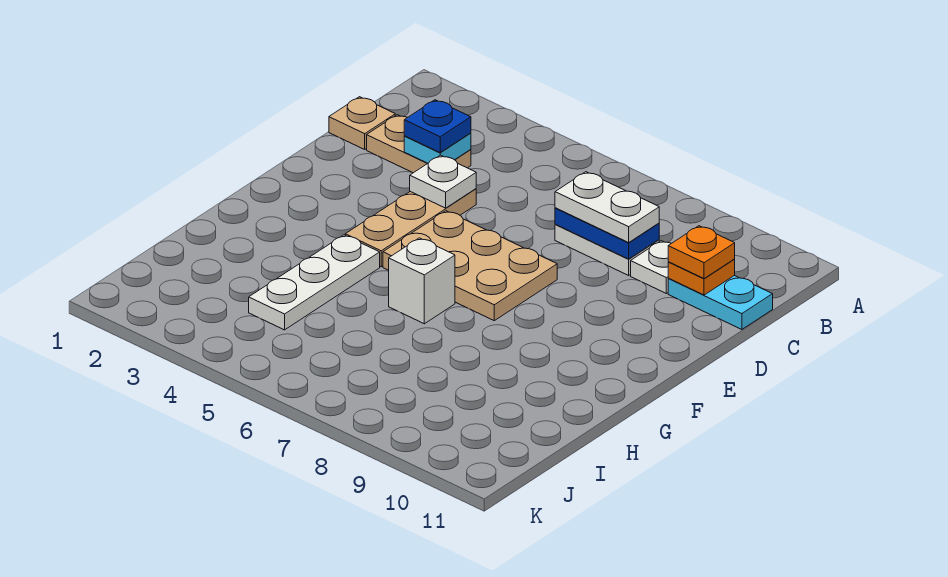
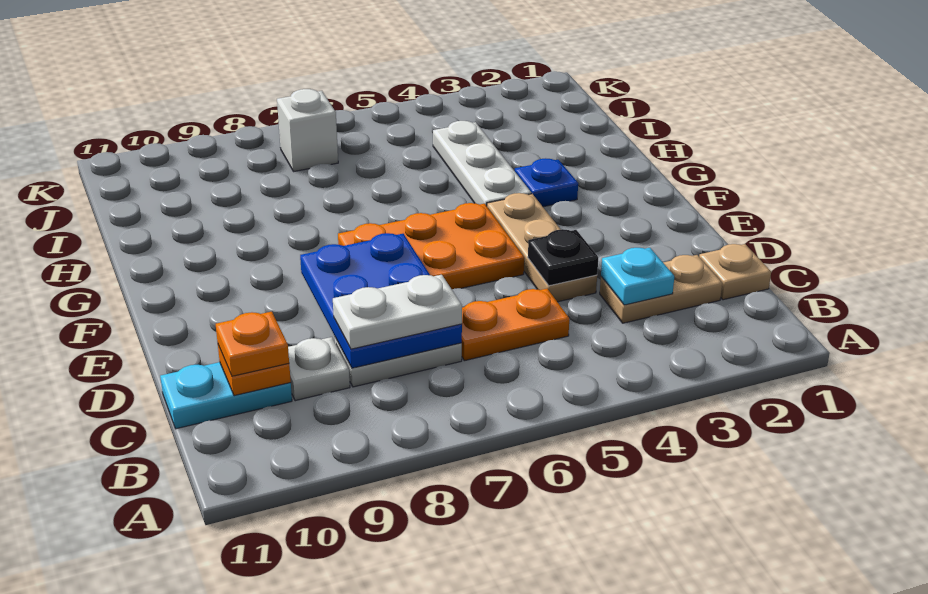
blue 1x1 plate [404,100,471,152] -> blue 1x1 plate moved to [515,158,578,207]
none -> orange 1x2 plate [462,289,569,361]
blue 1x2 plate [555,208,659,259] -> blue 2x3 plate [300,233,462,368]
white 1x1 plate [410,155,476,208] -> black 1x1 plate [528,229,598,286]
tan 2x3 plate [383,211,557,321] -> orange 2x3 plate [338,203,524,289]
white 1x1 brick [389,238,455,324] -> white 1x1 brick moved to [277,89,338,172]

